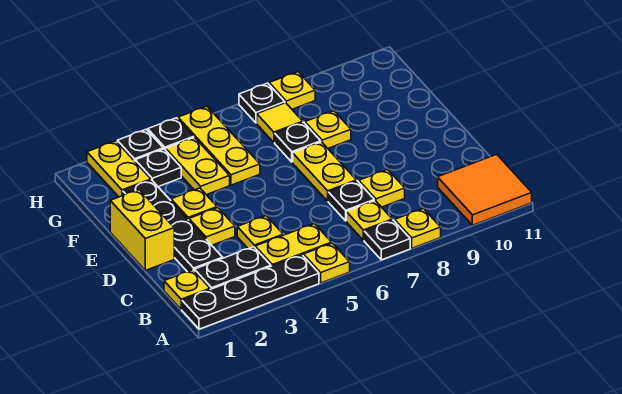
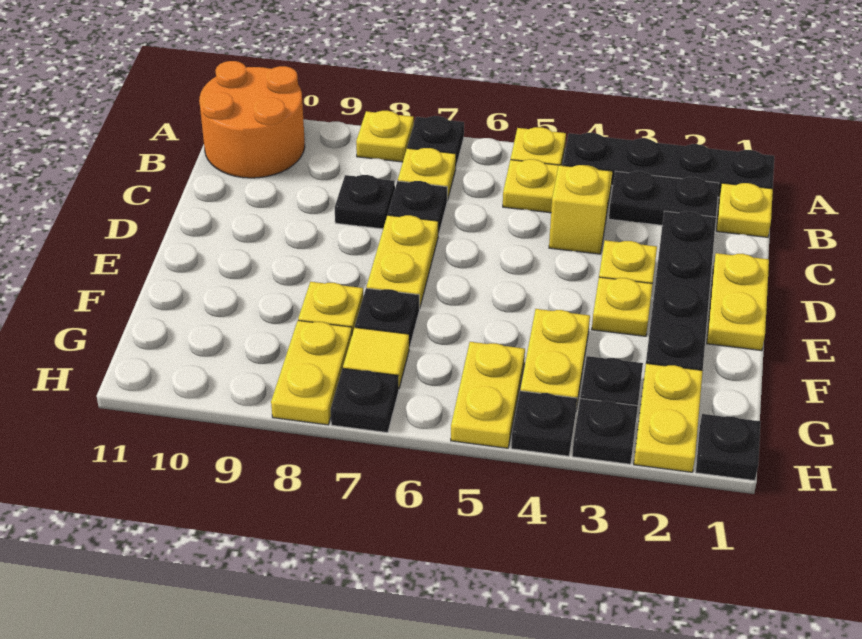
orange 2x2 tile [438,154,532,225] -> orange 2x2 round brick [199,61,305,178]
yellow 1x1 plate [237,216,283,249] -> yellow 1x1 brick [549,165,610,254]
yellow 1x1 plate [359,169,405,207] -> black 1x1 plate [335,175,395,229]
yellow 1x2 brick [110,190,174,270] -> yellow 1x2 plate [707,253,769,351]
yellow 1x3 plate [178,106,260,185] -> yellow 1x2 plate [451,342,525,448]
none -> black 1x1 plate [696,414,761,481]
yellow 1x1 plate [269,72,315,109] -> yellow 1x2 plate [271,320,352,425]

